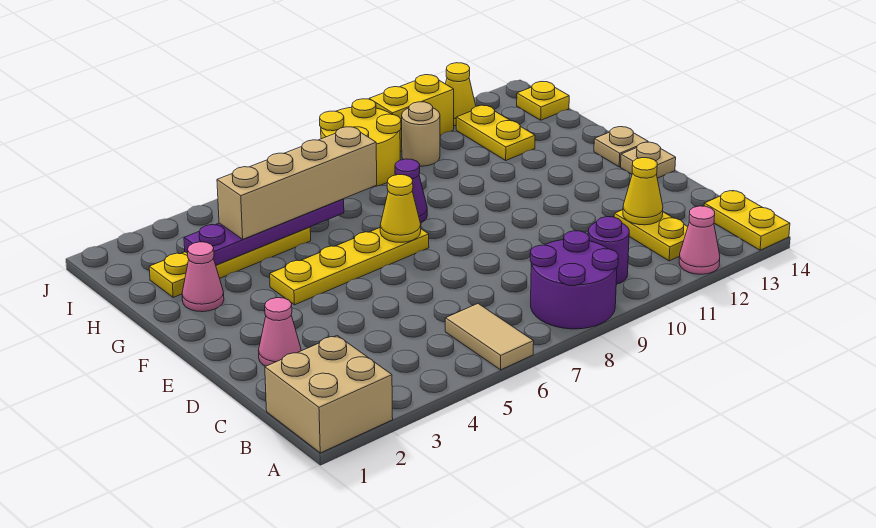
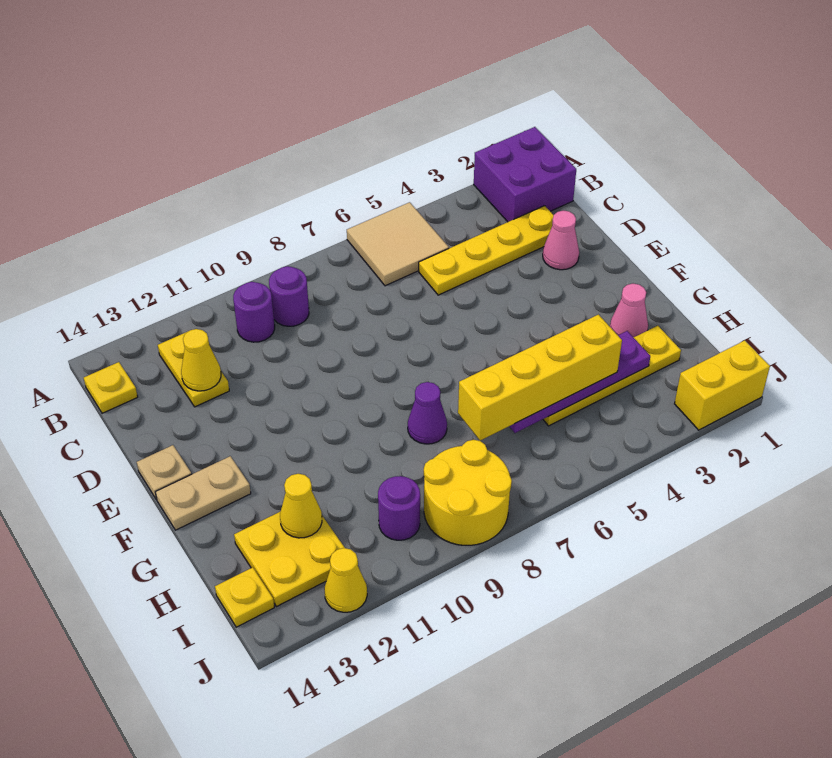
tan 2x2 brick [265,336,393,453] -> purple 2x2 brick [474,127,576,222]
tan 1x2 tile [445,304,534,370] -> tan 2x2 tile [347,202,449,286]
purple 2x2 round brick [530,231,618,329] -> purple 1x1 round brick [269,266,309,326]
pink 1x1 cone [679,206,720,274] -> none
yellow 1x2 plate [704,191,790,250] -> yellow 1x1 plate [84,362,138,413]
yellow 1x4 plate [270,228,429,305] -> yellow 1x4 plate moved to [419,206,554,295]
yellow 1x1 cone [380,175,421,242] -> yellow 1x1 cone moved to [280,474,322,538]
tan 1x1 plate [594,127,648,167] -> tan 1x2 plate [155,456,251,530]
tan 1x4 brick [217,127,377,239] -> yellow 1x4 brick [458,315,622,441]
yellow 1x2 plate [456,105,535,160] -> yellow 2x2 plate [234,511,345,607]
tan 1x1 round brick [402,102,440,166] -> purple 1x1 round brick [378,476,420,540]
yellow 1x2 brick [369,75,454,151] -> yellow 1x2 brick moved to [675,340,770,430]

